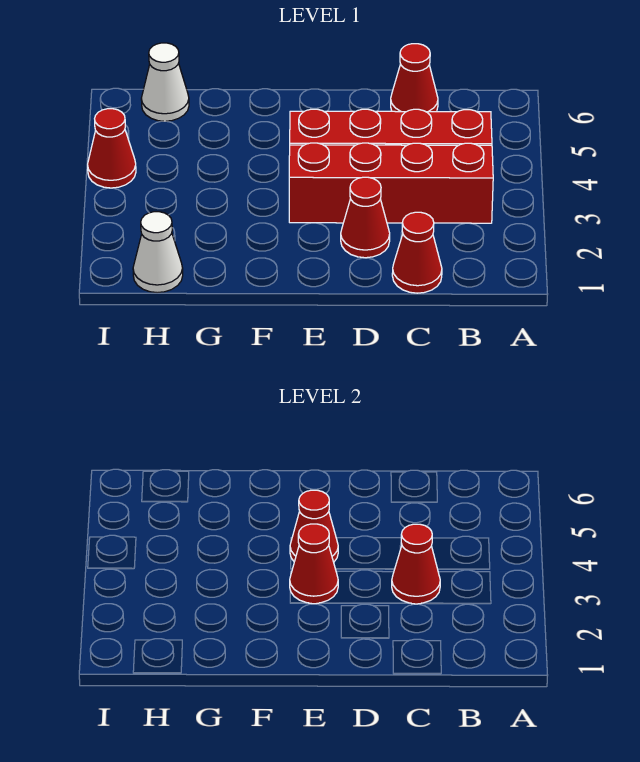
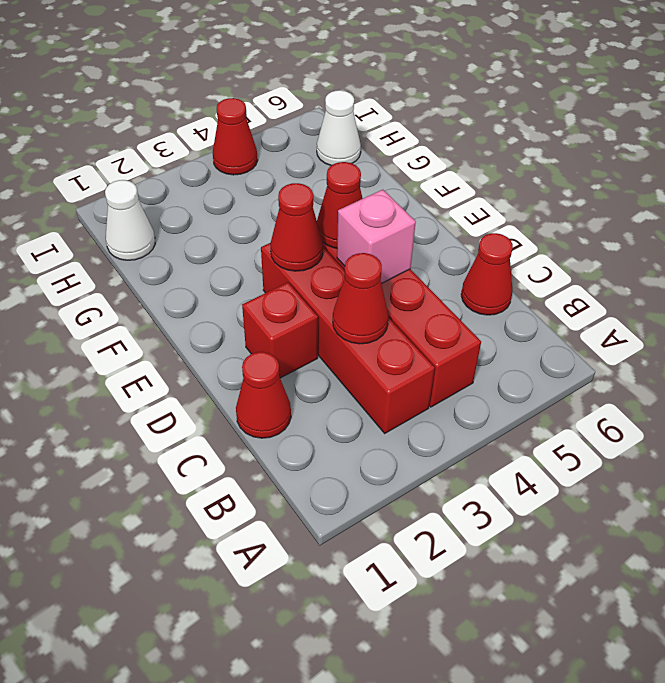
red 1x1 cone [341,177,390,258] -> red 1x1 brick [242,282,318,378]
none -> pink 1x1 brick [337,190,416,284]

